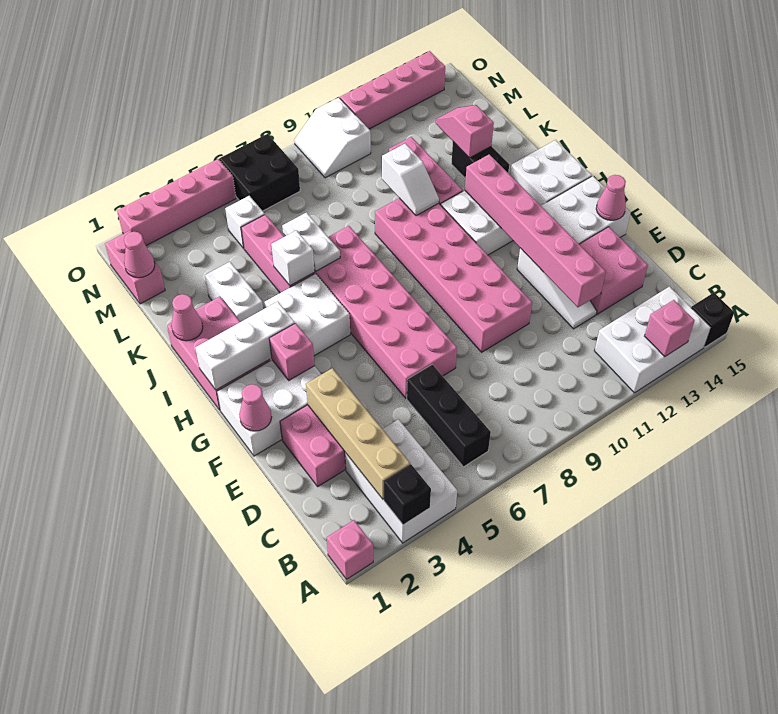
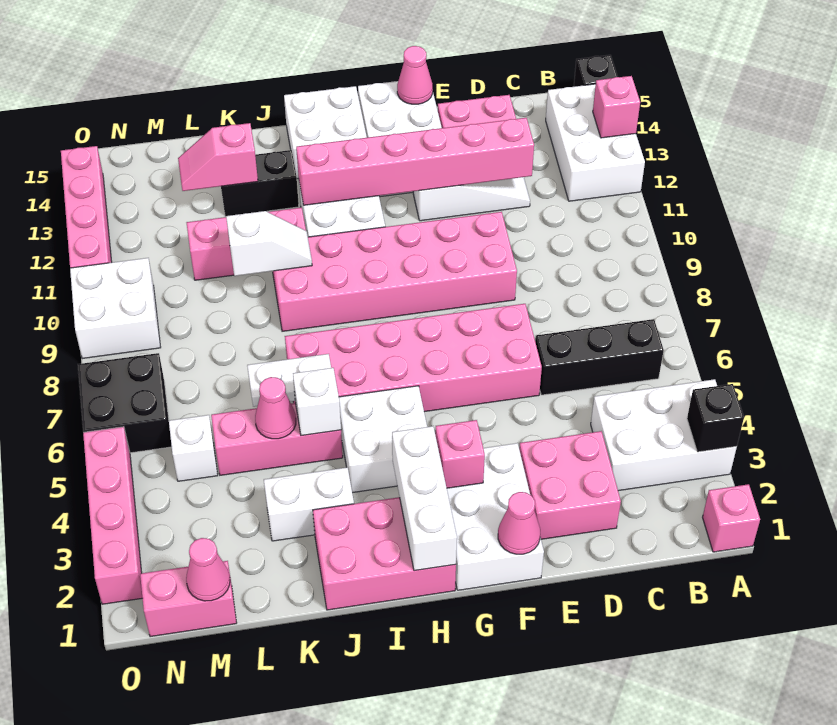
tan 1x4 brick [306,368,410,499] -> none
pink 1x1 cone [172,294,203,341] -> pink 1x1 cone moved to [255,377,296,439]
white 2x2 slope [294,98,371,178] -> white 2x2 brick [70,258,161,359]

